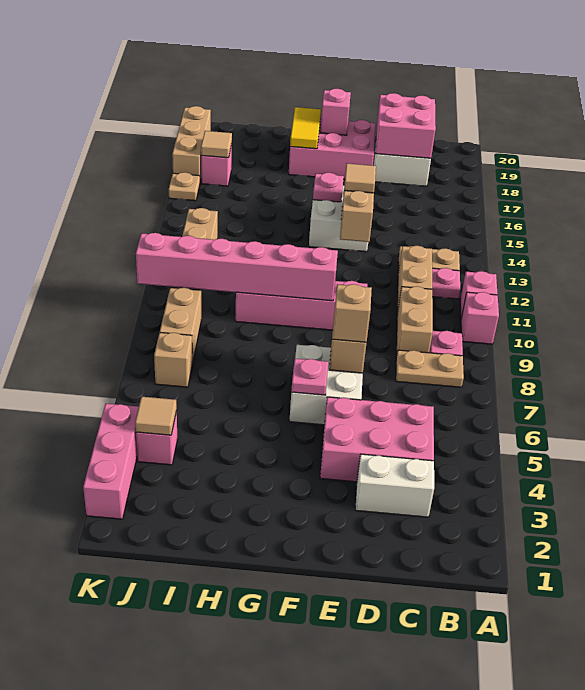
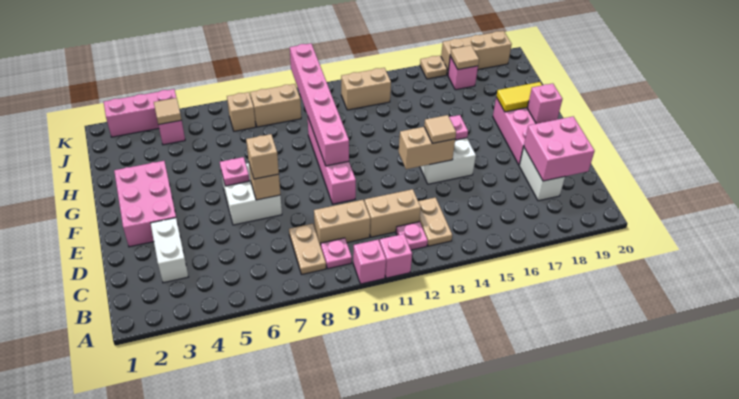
pink 2x3 brick [320,397,434,482] -> pink 2x3 brick moved to [114,161,178,247]

